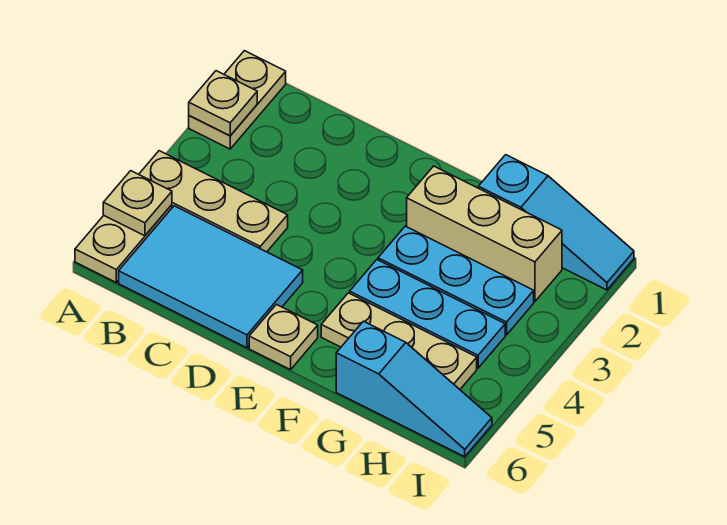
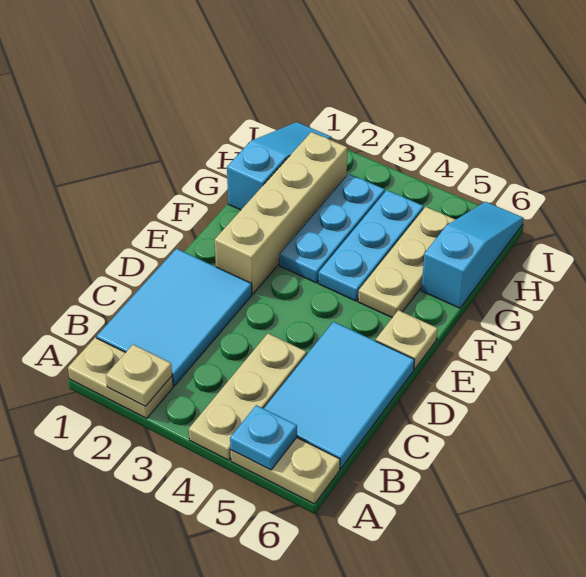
tan 1x1 plate [103,171,172,236] -> cyan 1x1 plate [230,405,297,470]
none -> cyan 2x3 tile [97,249,252,386]
tan 1x3 brick [407,166,562,301] -> tan 1x4 brick [215,132,347,294]

